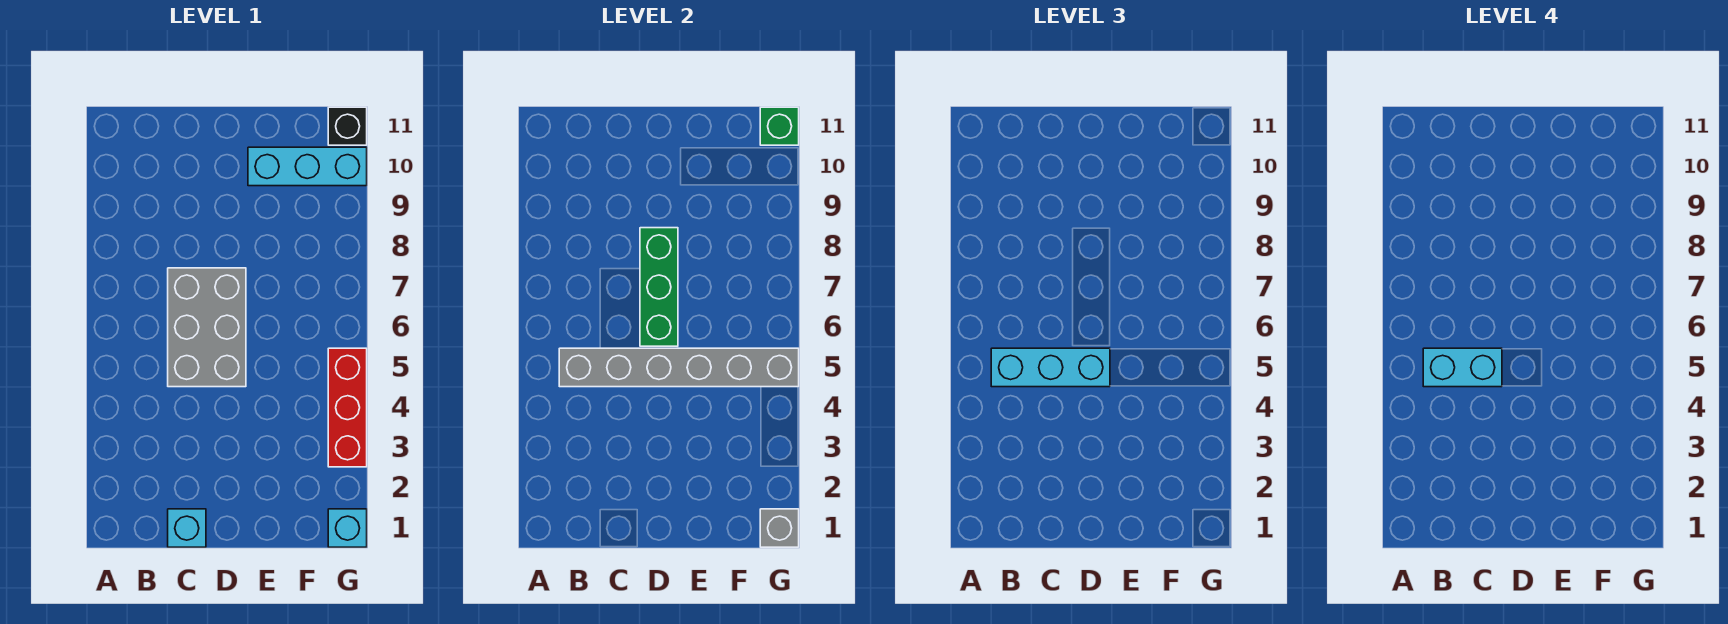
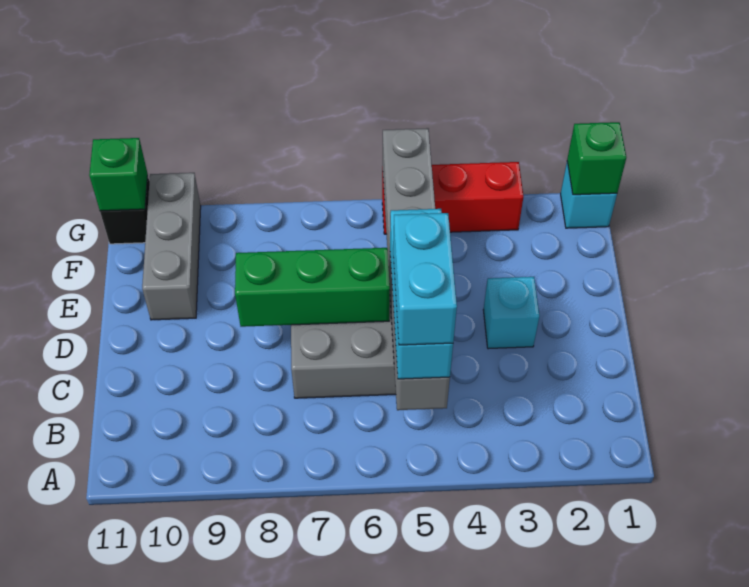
cyan 1x1 brick [168,509,206,547] -> cyan 1x1 brick moved to [483,277,539,349]
cyan 1x3 brick [248,147,367,186] -> grey 1x3 brick [142,173,201,320]
grey 1x1 brick [760,509,799,547] -> green 1x1 brick [567,122,626,195]

